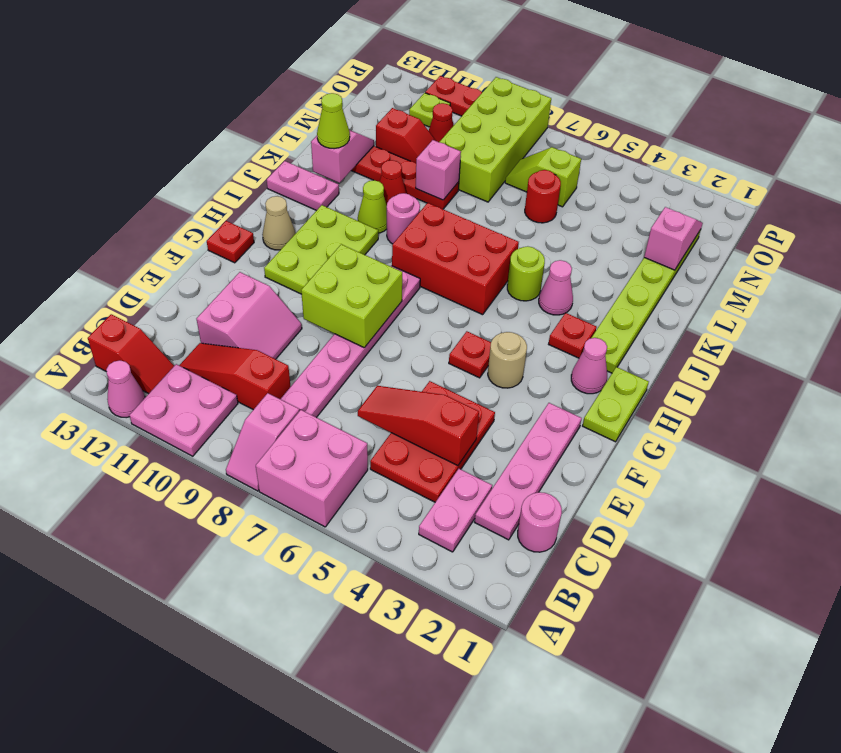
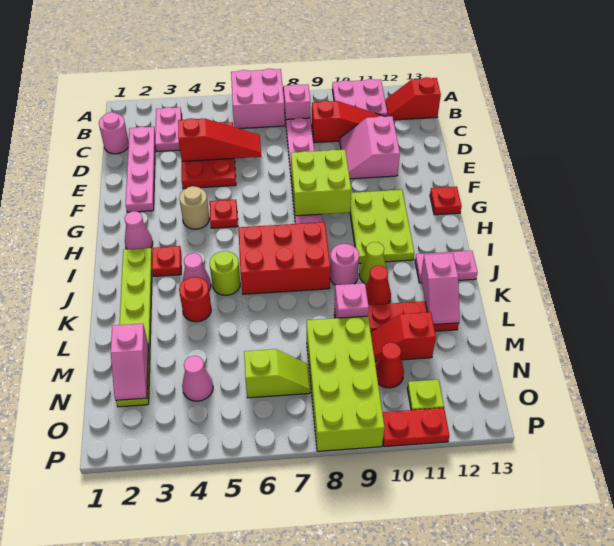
pink 1x1 cone [106,360,145,418] -> pink 1x1 cone moved to [182,356,213,401]
lime 1x2 plate [583,367,649,442] -> none
tan 1x1 cone [262,196,295,250] -> none
lime 1x1 cone [317,93,350,149] -> none
red 1x1 round brick [525,170,561,223] -> red 1x1 round brick moved to [179,277,211,322]

